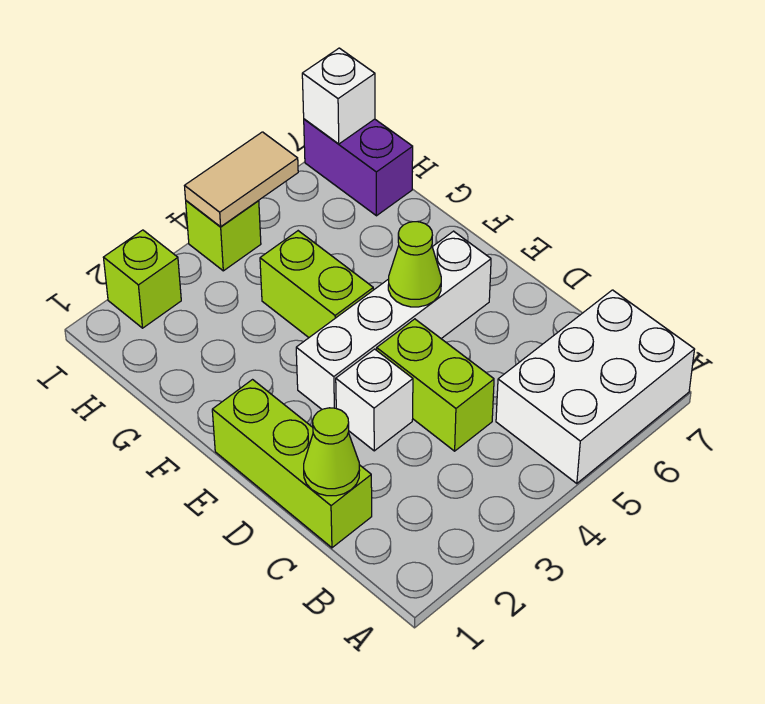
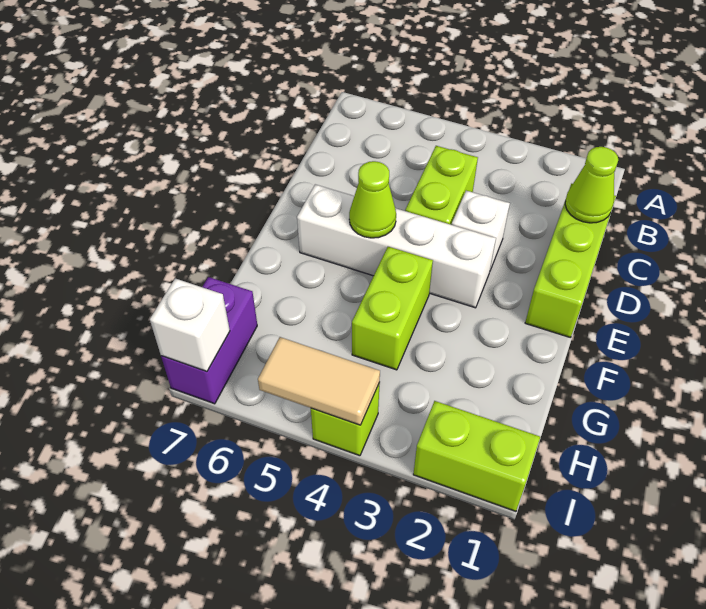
white 2x3 brick [496,290,695,484] -> none
lime 1x1 brick [103,230,181,328] -> lime 1x2 brick [413,401,540,511]

